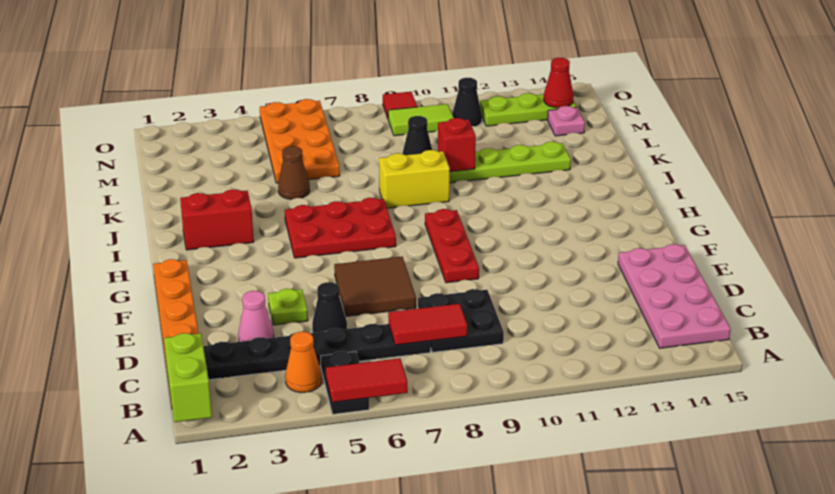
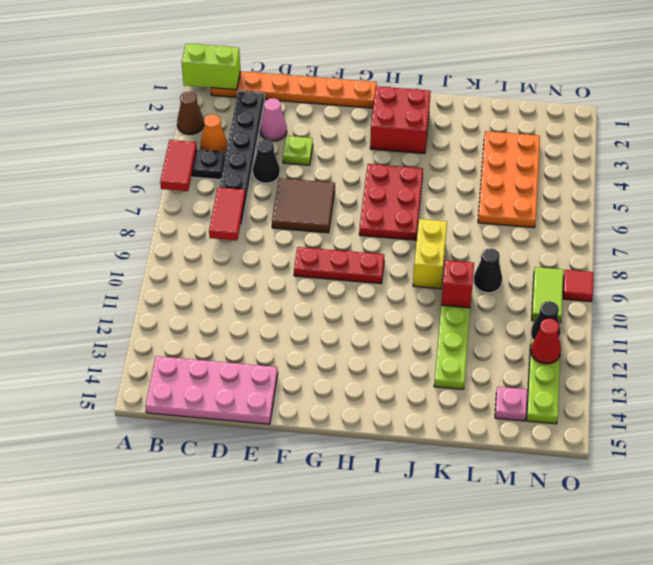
black 2x2 plate [418,289,504,352] -> none
red 1x2 brick [180,189,254,250] -> red 2x2 brick [370,86,431,154]
brown 1x1 cone [278,146,310,199] -> brown 1x1 cone moved to [177,92,204,134]
orange 2x4 plate [260,99,340,183] -> orange 2x4 plate turned to [478,131,540,228]
red 1x1 cone [544,58,574,108] -> red 1x1 cone moved to [531,319,561,364]

